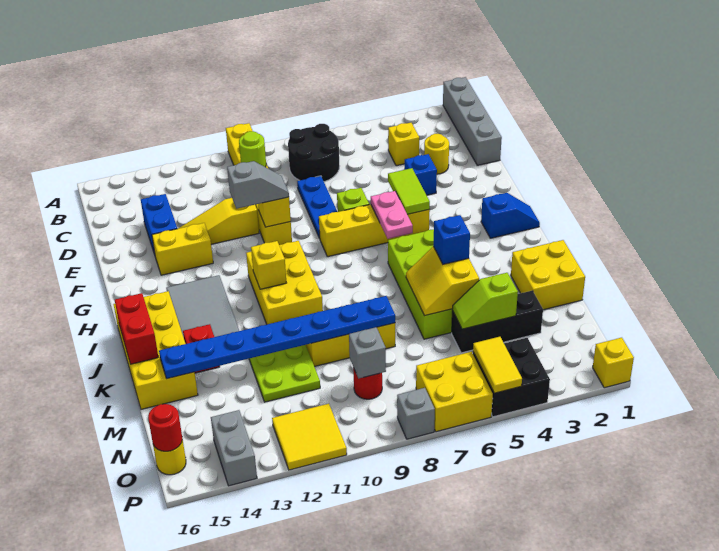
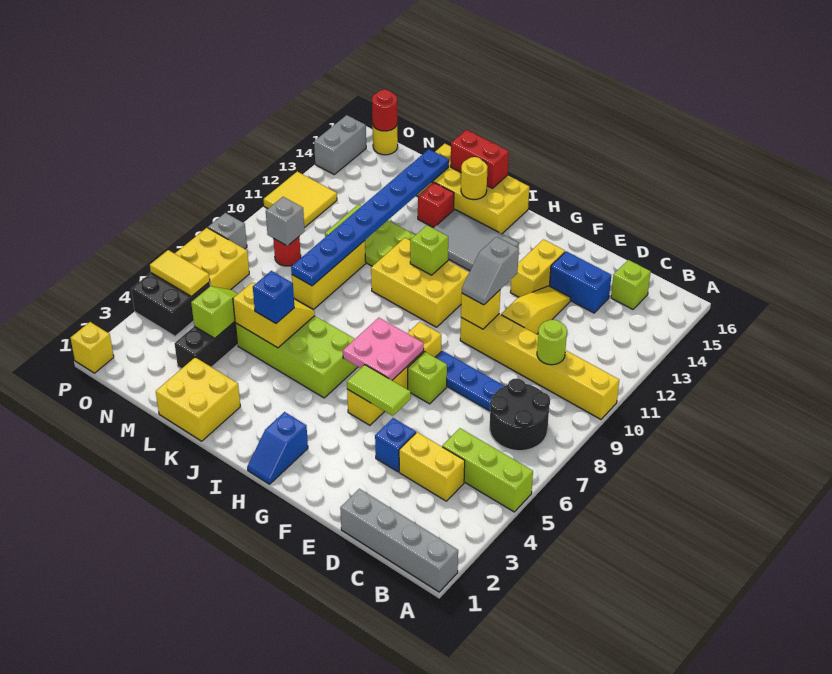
none -> lime 1x3 brick [442,428,533,512]
yellow 1x1 brick [388,123,419,166] -> yellow 1x2 brick [399,432,465,501]
none -> lime 1x1 brick [611,260,651,309]
yellow 1x1 round brick [424,134,449,174] -> yellow 1x1 round brick moved to [461,157,488,200]
pink 1x2 plate [371,191,413,239] -> pink 2x2 plate [343,318,424,380]
yellow 1x1 brick [251,241,286,289] -> lime 1x1 brick [410,225,448,275]
grey 1x2 brick [211,410,257,486] -> grey 1x2 brick turned to [314,115,366,174]

